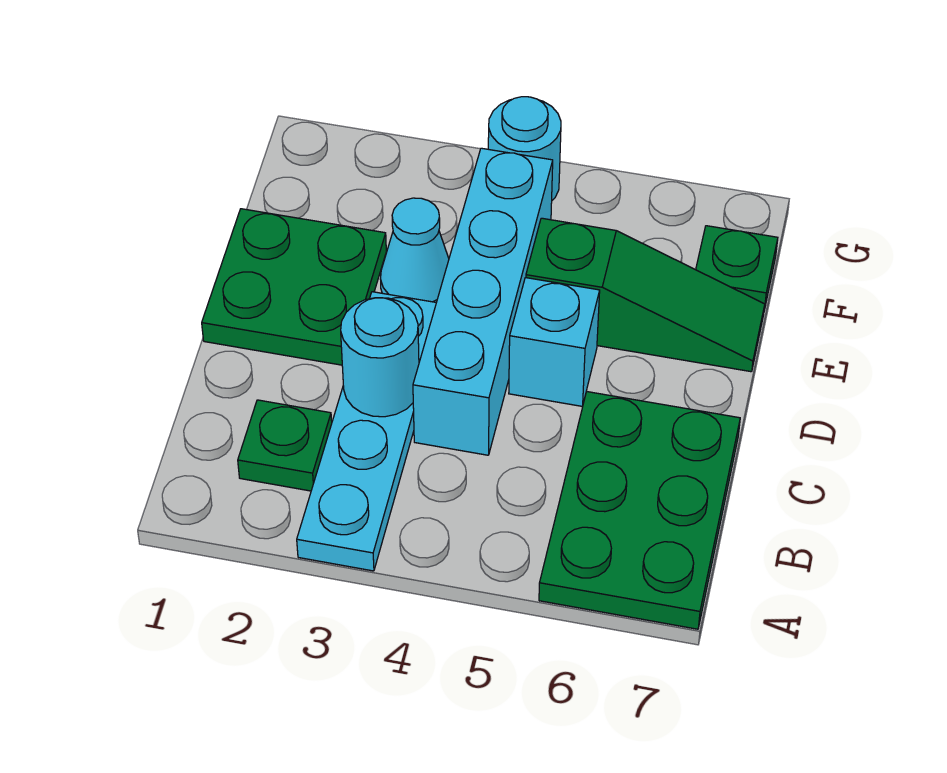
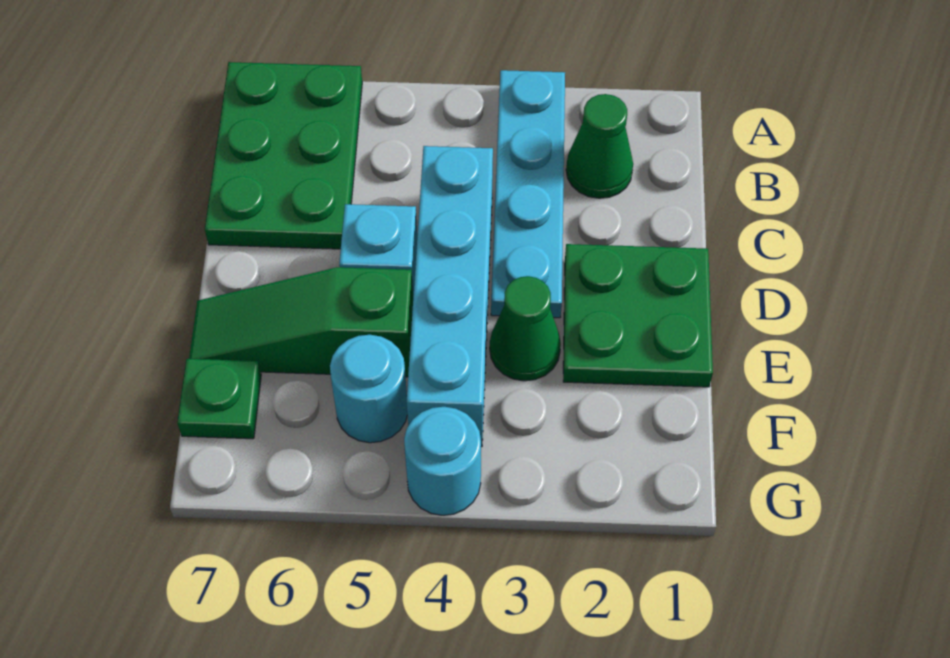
green 1x1 plate [238,400,332,491] -> green 1x1 cone [566,94,633,198]
cyan 1x1 round brick [341,298,419,417] -> cyan 1x1 round brick moved to [330,335,407,443]
cyan 1x1 cone [381,198,449,302] -> green 1x1 cone [490,276,561,381]

